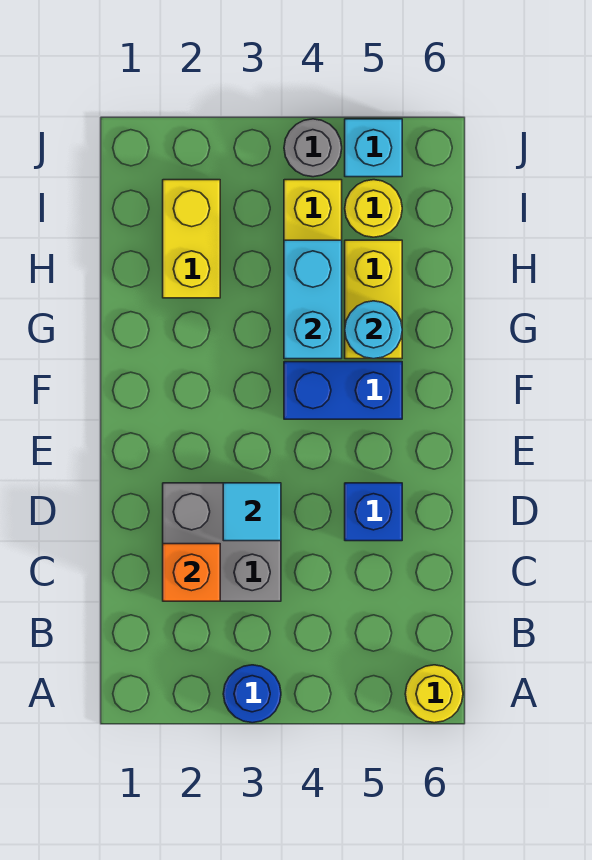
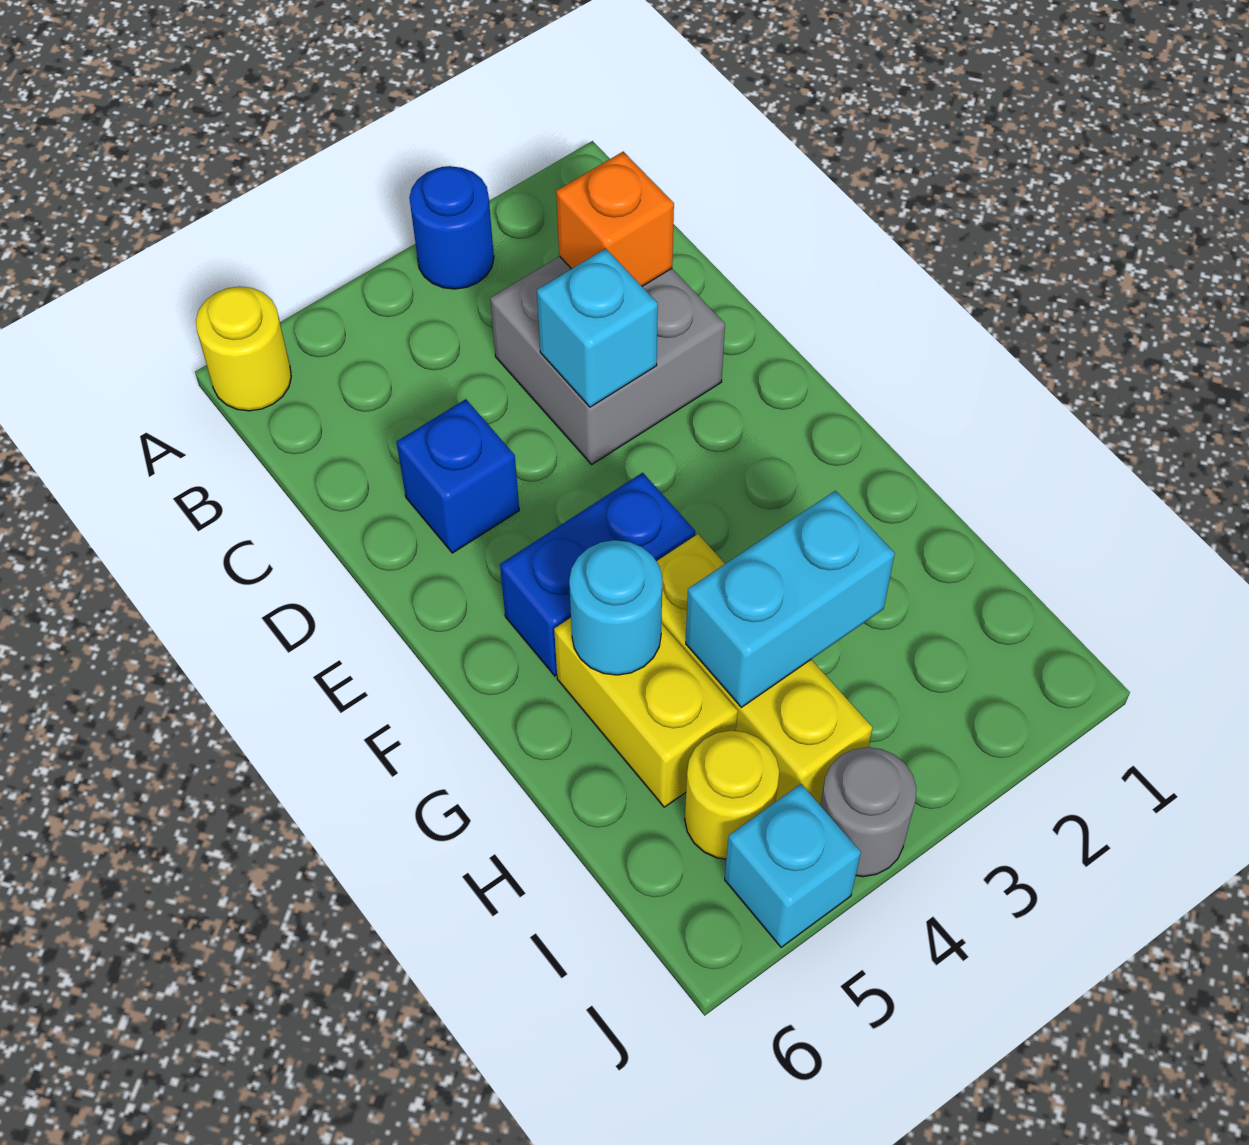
cyan 1x1 tile [223,483,281,541] -> cyan 1x1 brick [537,249,658,407]
cyan 1x2 brick [284,240,342,359] -> cyan 1x2 brick turned to [686,491,895,707]
yellow 1x2 brick [163,180,220,298] -> none

